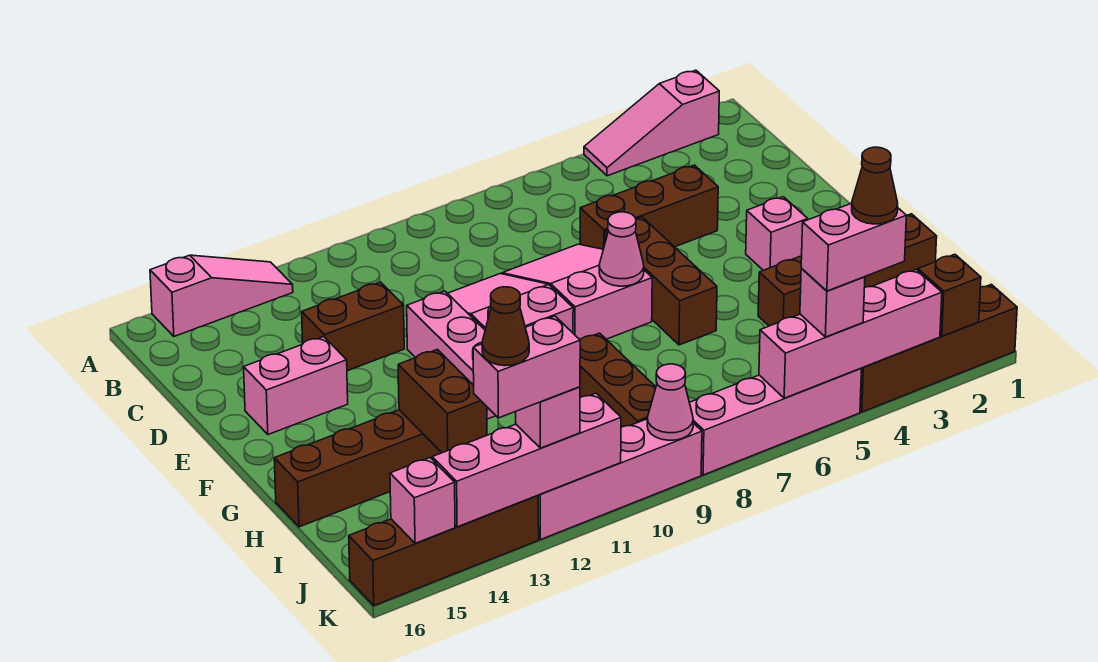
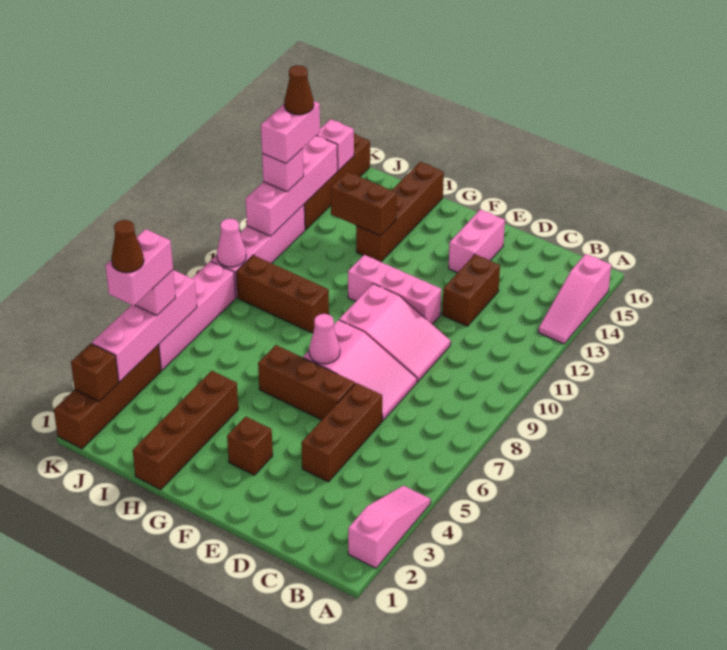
pink 1x1 brick [746,197,808,270] -> brown 1x1 brick [227,416,273,475]

